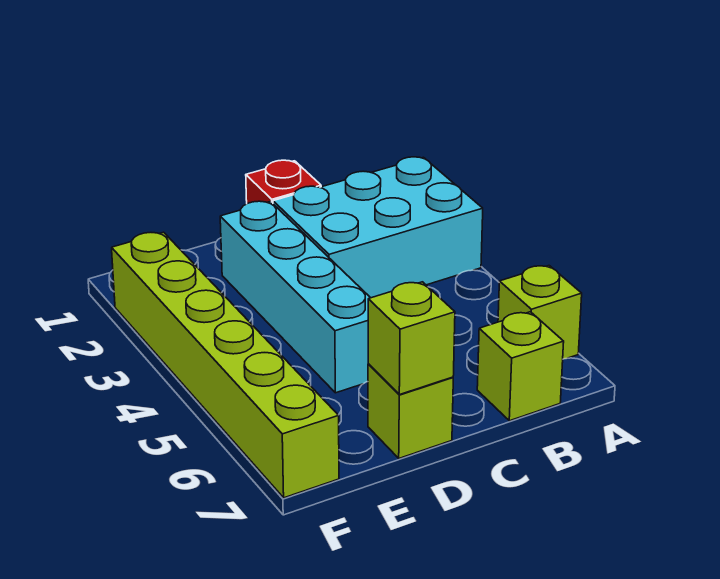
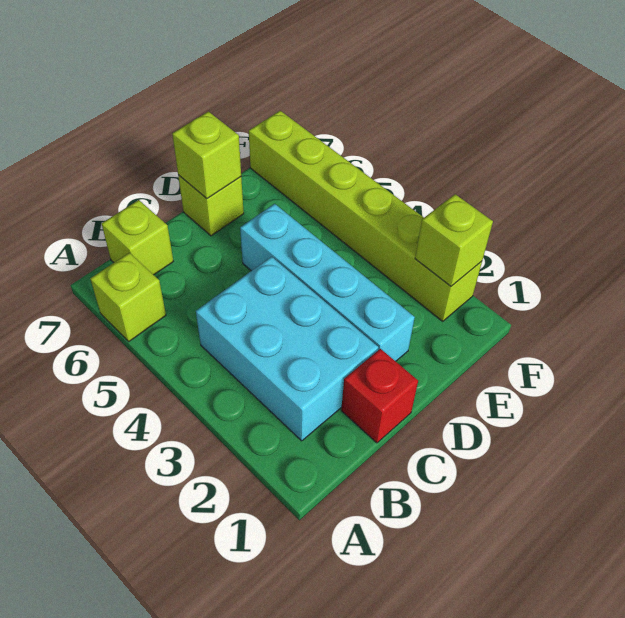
cyan 2x3 brick [273,157,483,298] -> cyan 2x3 brick turned to [196,257,378,441]
none -> lime 1x1 brick [415,194,493,286]

